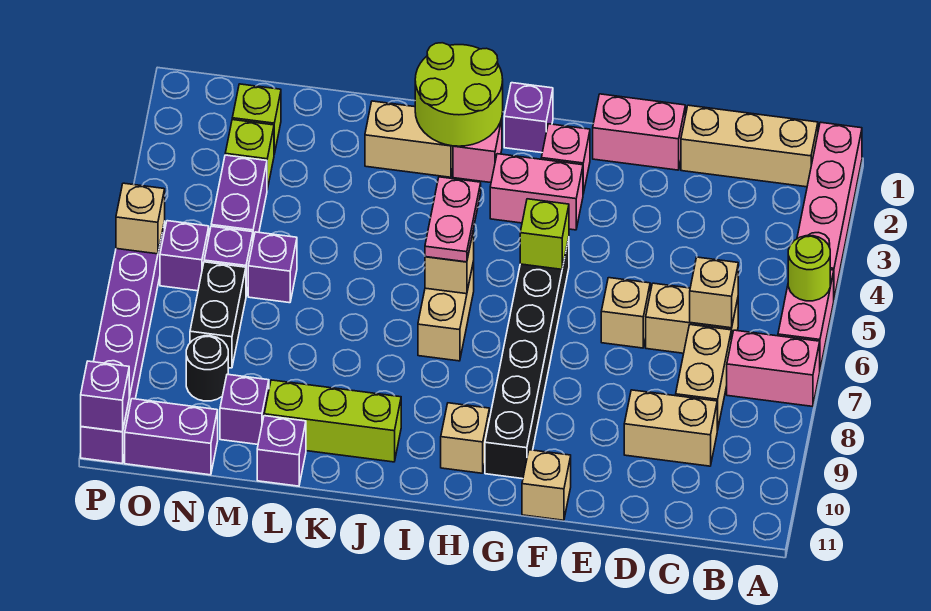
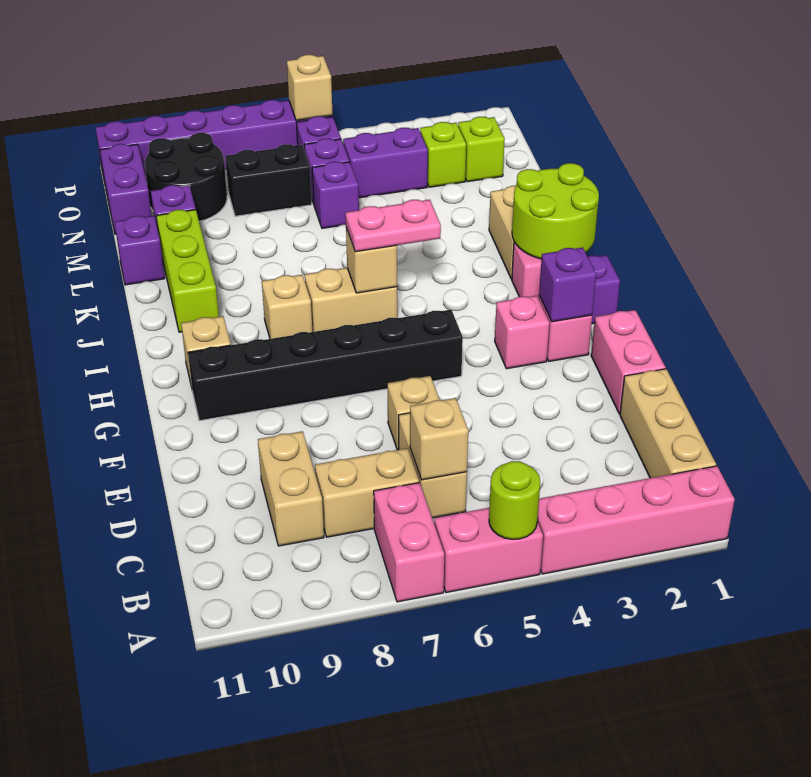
tan 1x1 brick [522,450,571,520] -> tan 1x1 brick moved to [262,275,312,339]
pink 1x2 brick [490,154,583,230] -> pink 1x1 brick [495,296,549,369]
lime 1x1 brick [520,199,569,269] -> none
black 1x1 round brick [186,336,228,401] -> black 2x2 round brick [145,133,227,221]
purple 1x1 brick [81,361,129,432] -> purple 1x1 brick moved to [539,247,596,322]

